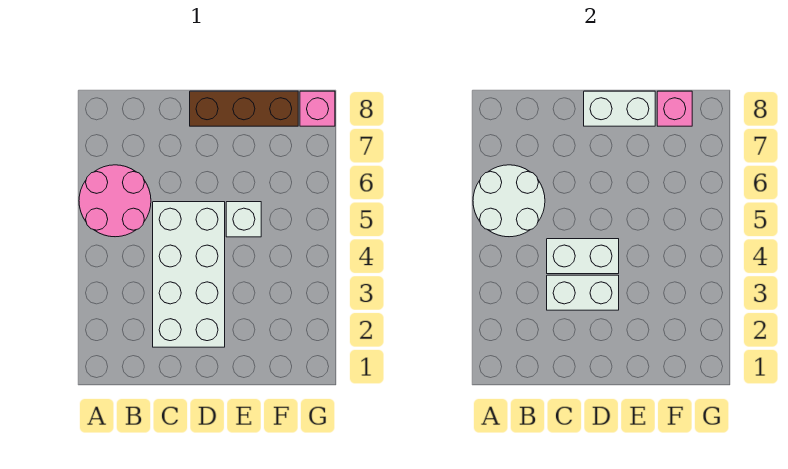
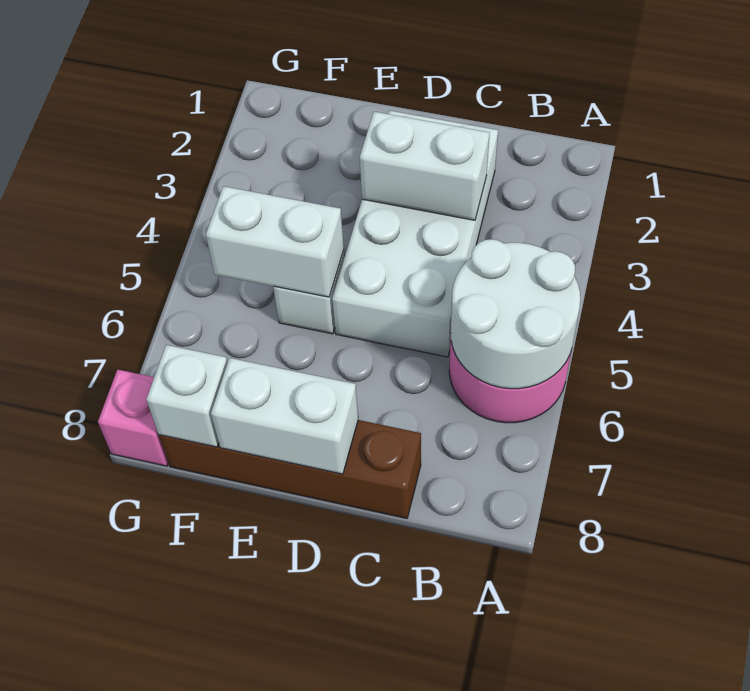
white 1x2 brick [547,239,619,274] -> white 1x2 brick moved to [206,186,344,297]
brown 1x3 brick [190,91,298,126] -> brown 1x4 brick [159,420,421,518]
pink 1x1 brick [657,91,692,126] -> white 1x1 brick [146,345,228,447]

